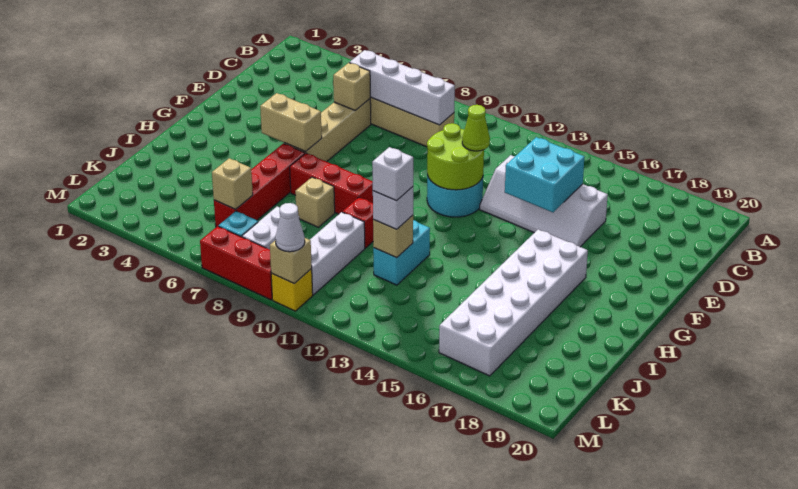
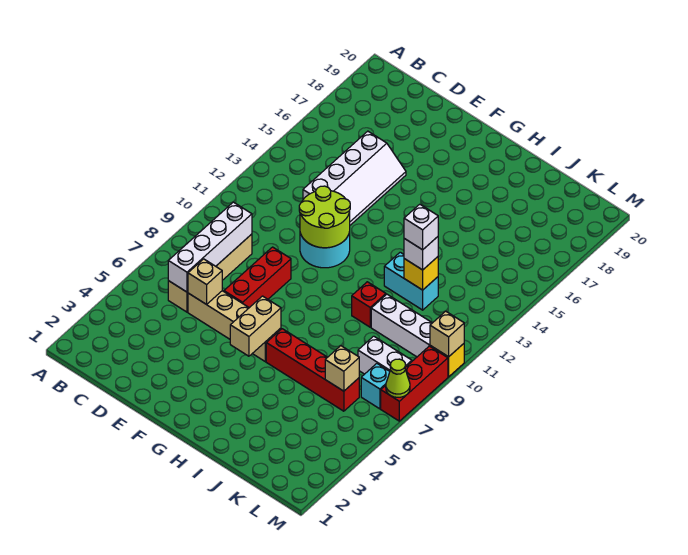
cyan 2x2 brick [505,137,584,212] -> none
lime 1x1 cone [462,105,490,151] -> lime 1x1 cone moved to [386,359,410,397]
white 2x6 brick [439,229,588,376] -> none
red 1x3 brick [290,153,373,214] -> red 1x3 brick moved to [224,247,291,308]
tan 1x1 brick [295,177,335,227] -> none
tan 1x1 brick [373,215,413,258] -> yellow 1x1 brick [404,257,438,290]
white 1x1 cone [275,203,305,252] -> none

